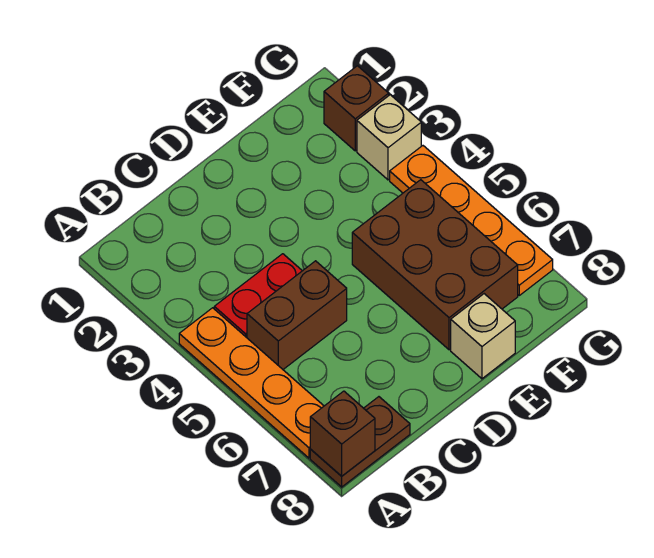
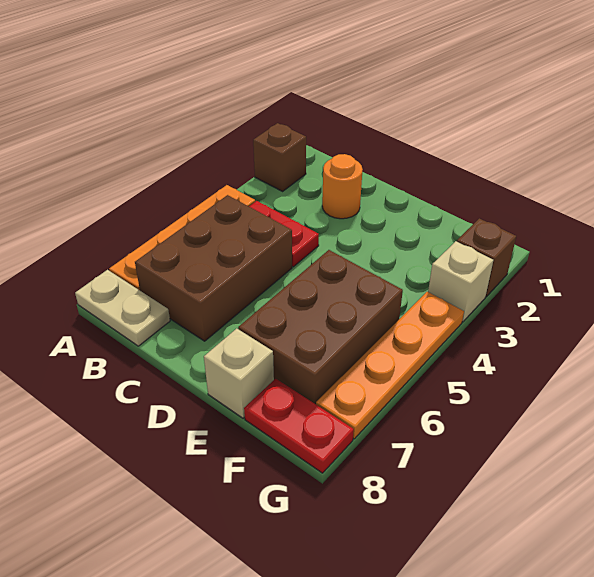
brown 1x2 plate [310,397,410,487] -> tan 1x2 plate [75,270,170,346]
brown 1x1 brick [310,391,375,476] -> brown 1x1 brick moved to [253,123,306,191]
brown 1x2 brick [247,261,347,369] -> brown 2x3 brick [135,195,292,341]
none -> orange 1x1 round brick [322,154,363,219]
none -> red 1x2 plate [244,379,354,473]

